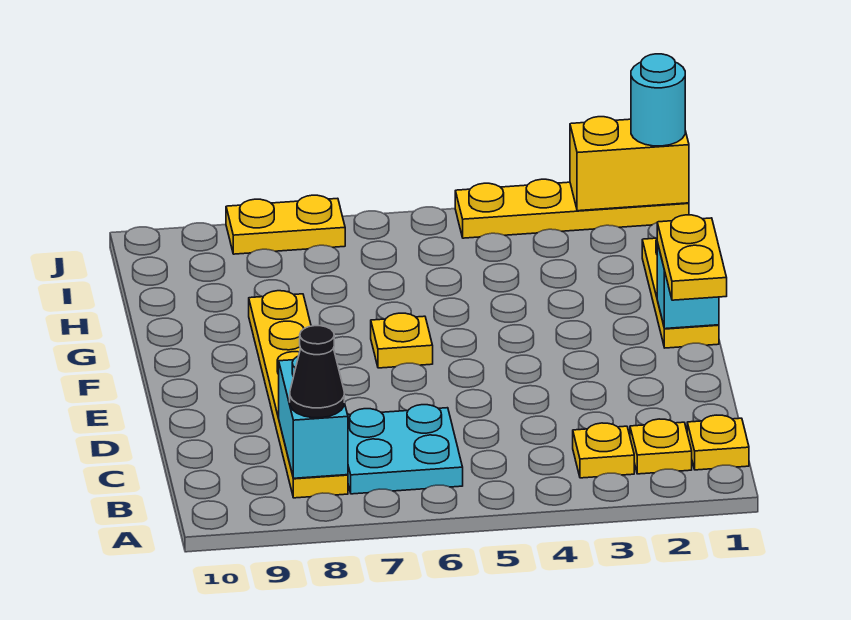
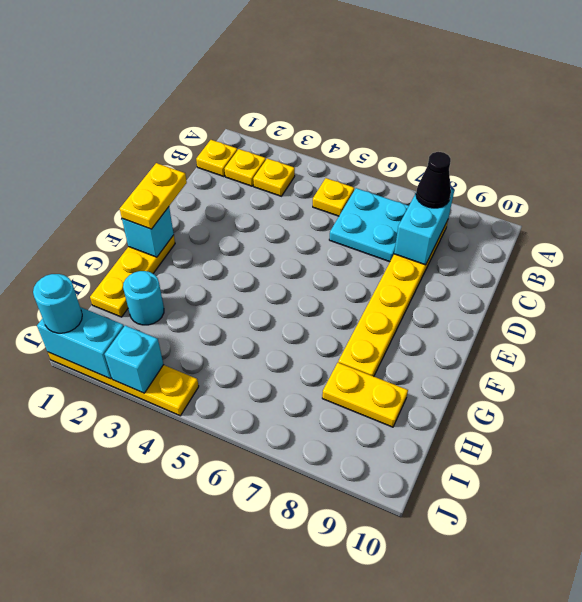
yellow 1x1 plate [371,313,433,368] -> yellow 1x1 plate moved to [313,178,354,216]
none -> cyan 1x1 round brick [123,271,164,325]
yellow 1x2 brick [570,117,689,211] -> cyan 1x2 brick [37,307,124,379]
none -> cyan 1x1 brick [105,325,164,393]
yellow 1x2 plate [226,195,345,254] -> yellow 1x2 plate moved to [322,363,408,427]

